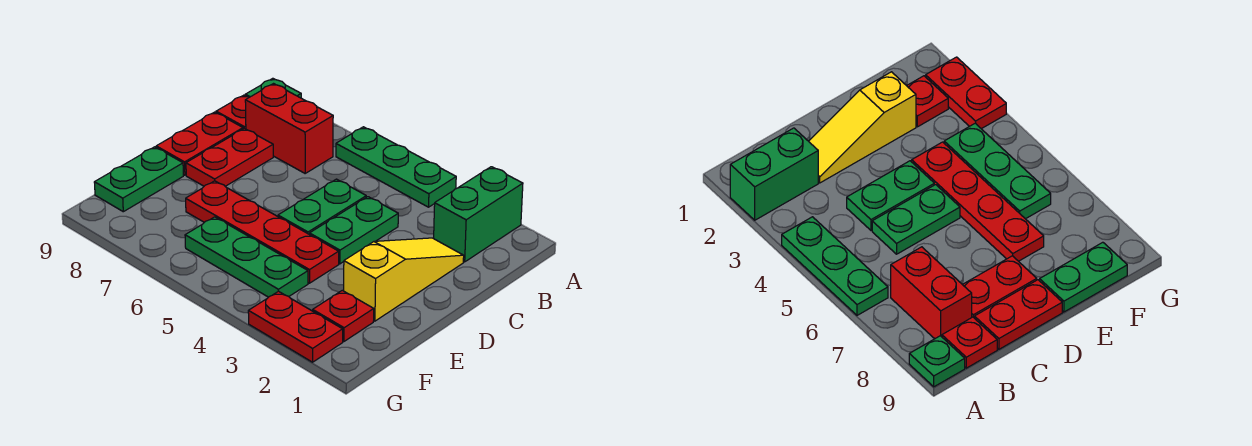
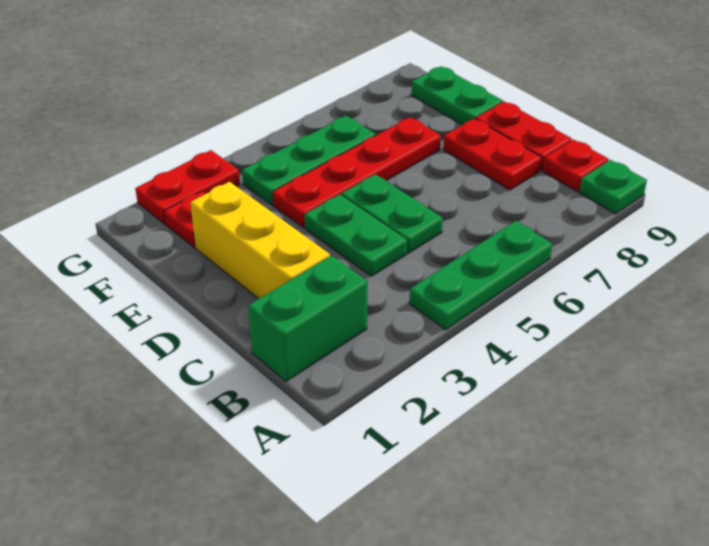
green 1x2 brick [434,167,523,262] -> green 1x2 brick turned to [248,256,368,381]
red 1x2 brick [245,84,333,173] -> none
yellow 1x3 slope [344,238,464,321] -> yellow 1x3 brick [190,182,330,299]

